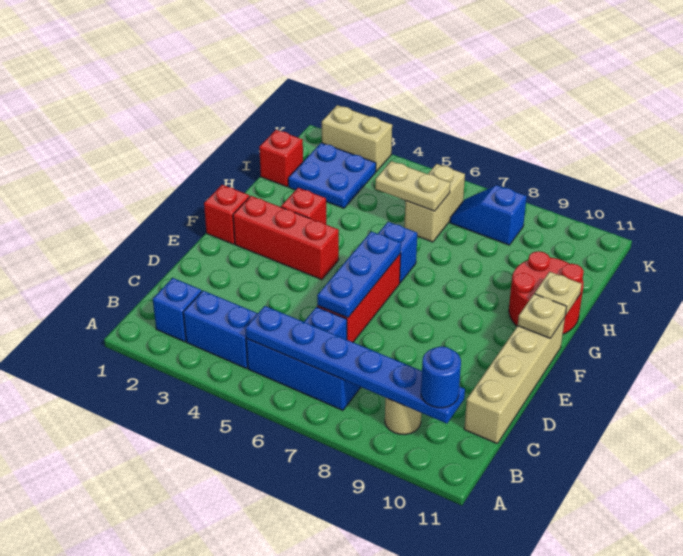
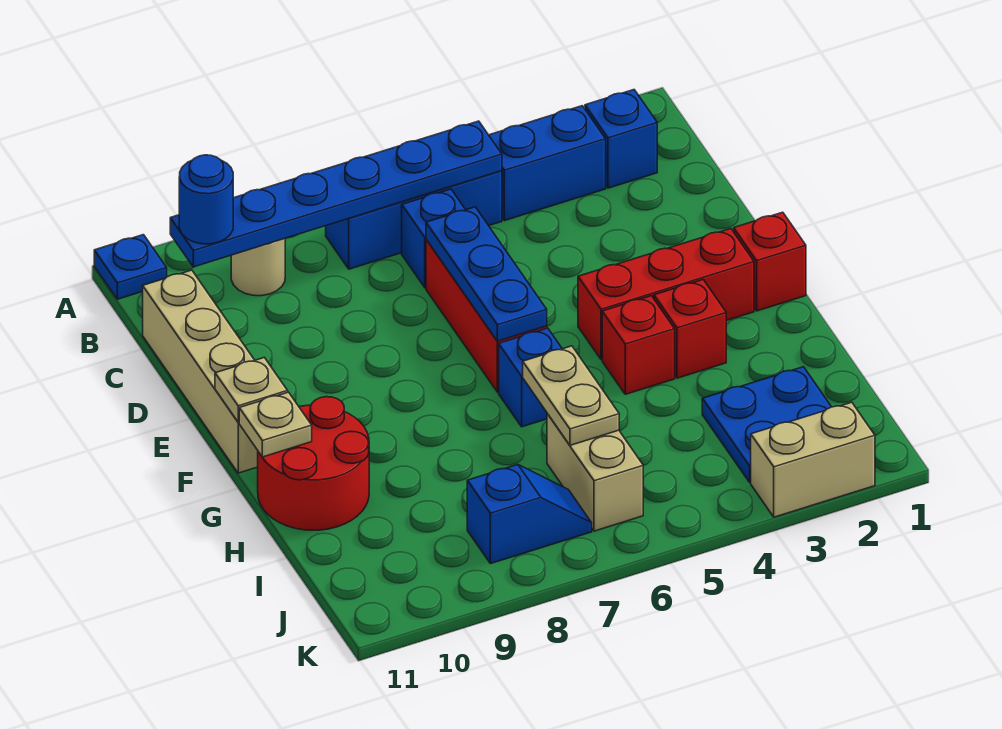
none -> blue 1x1 plate [94,235,167,299]
red 1x1 brick [259,130,303,187] -> red 1x1 brick moved to [602,296,675,394]
tan 1x2 plate [375,161,450,211] -> tan 1x2 plate turned to [523,346,619,445]

